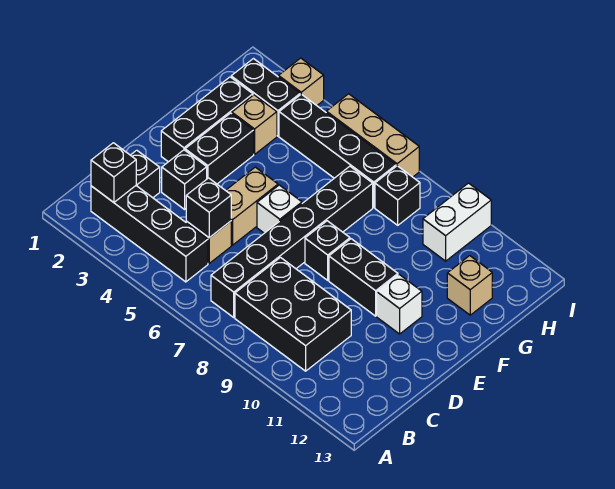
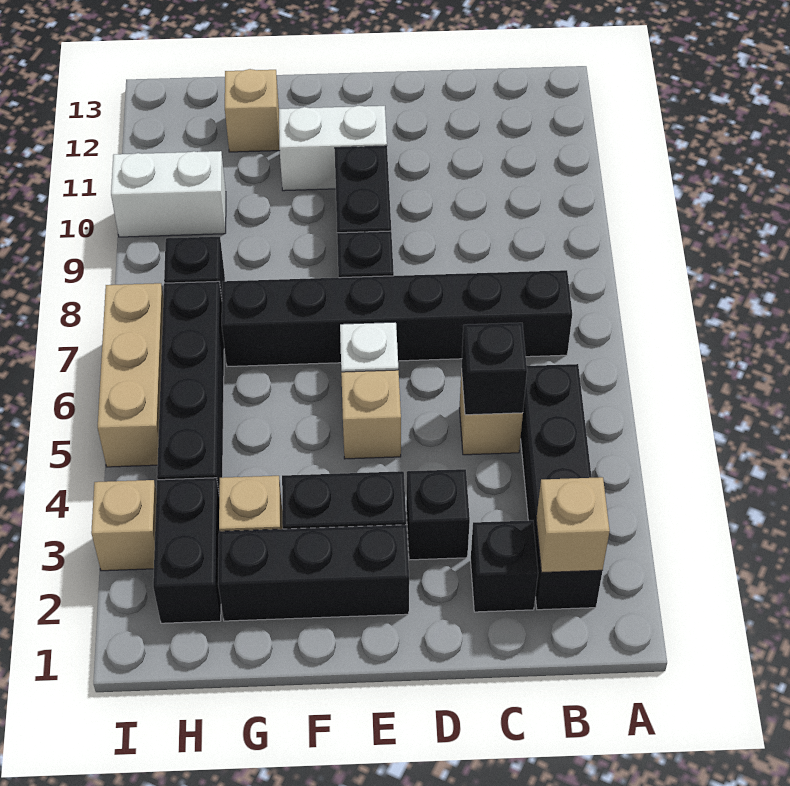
black 1x1 brick [91,143,136,202] -> tan 1x1 brick [536,477,610,573]
black 2x3 brick [235,258,351,371] -> none
tan 1x2 brick [226,167,278,245] -> tan 1x1 brick [341,370,401,459]
white 1x1 brick [377,275,422,334] -> white 1x2 brick [279,105,387,191]

